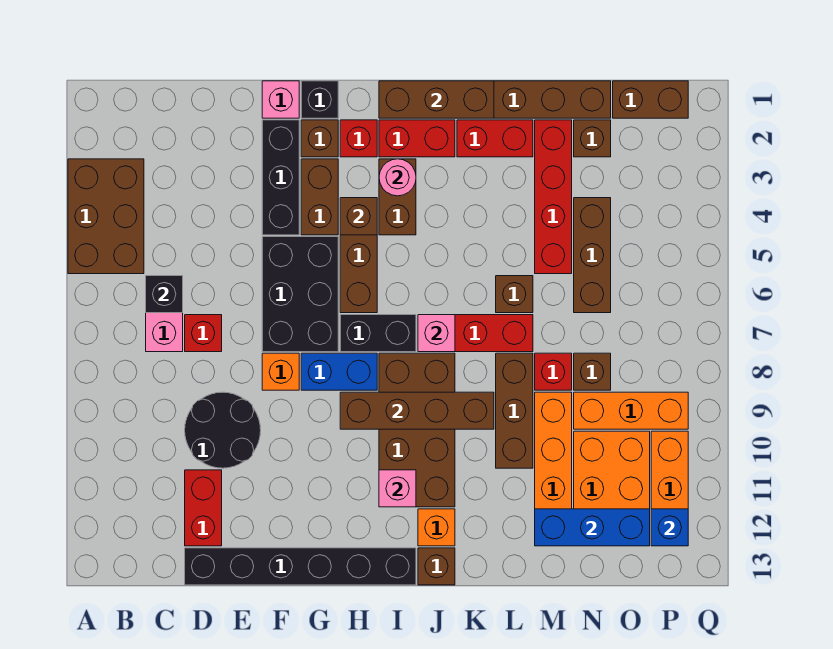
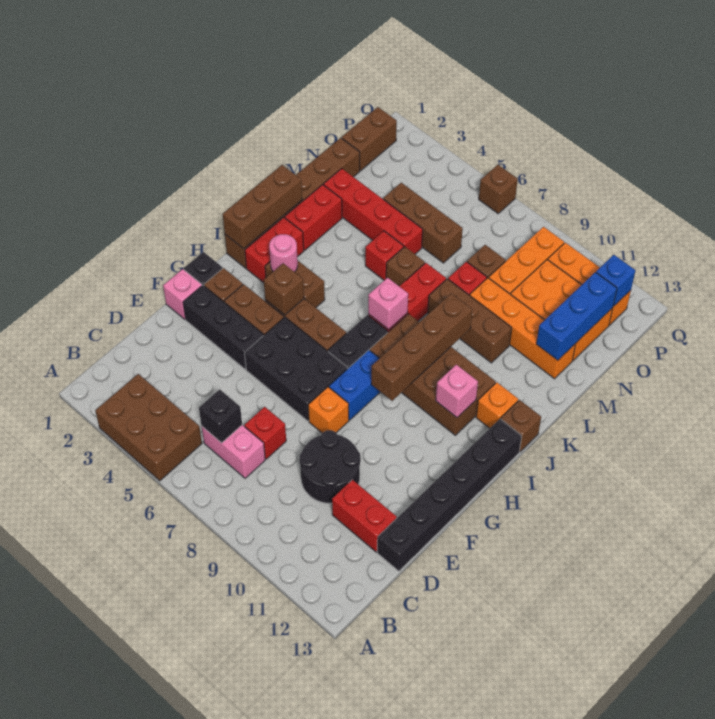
red 1x1 brick [340,120,377,157] -> red 1x1 brick moved to [365,231,404,280]
brown 1x1 brick [574,120,611,157] -> brown 1x1 brick moved to [479,165,518,213]

